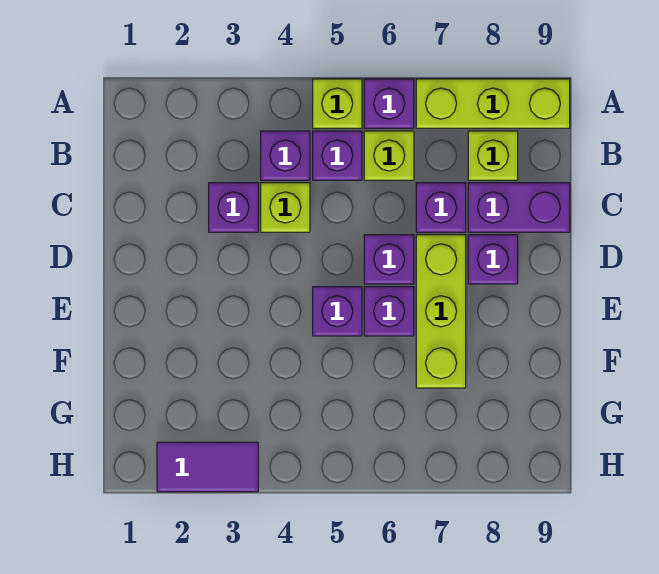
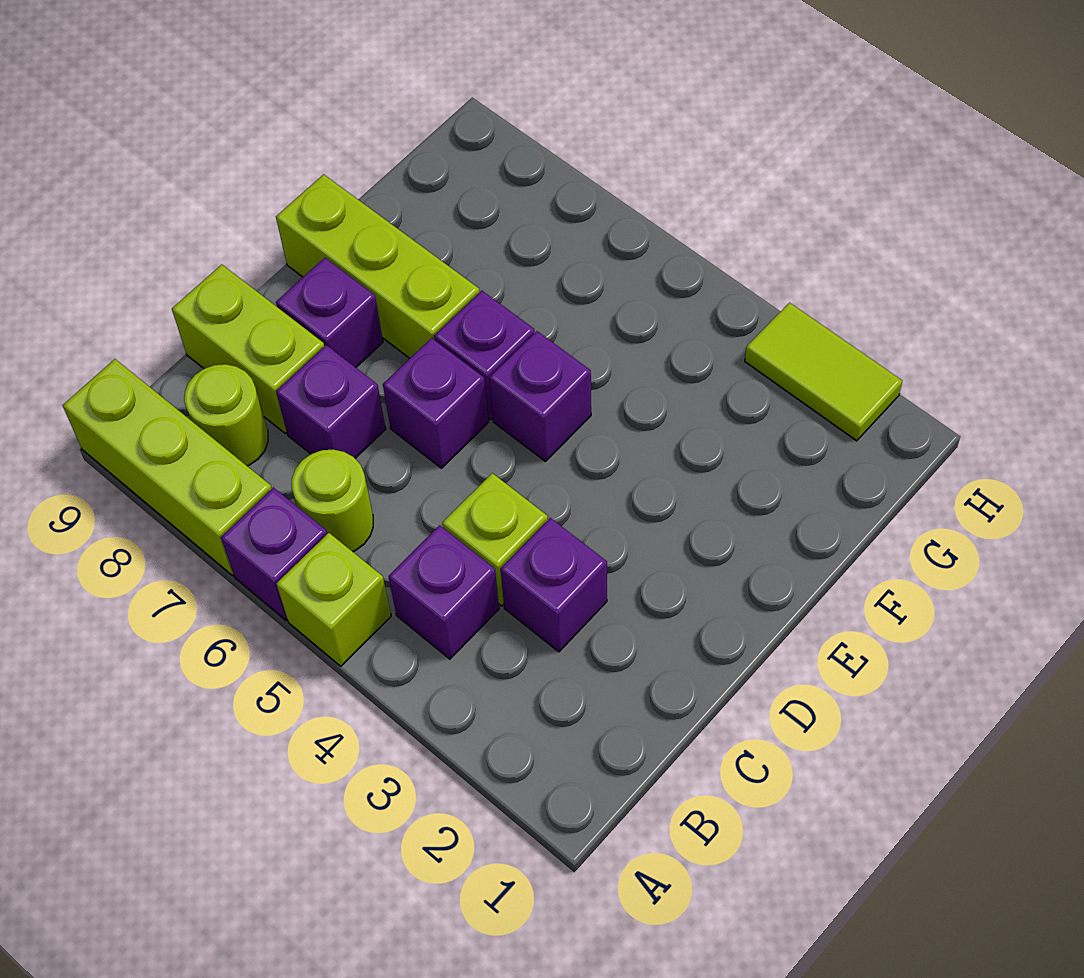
purple 1x1 brick [313,131,362,180] -> none
lime 1x1 brick [364,131,414,180] -> lime 1x1 round brick [292,450,373,552]
lime 1x1 brick [468,131,518,180] -> lime 1x1 round brick [184,364,268,466]
purple 1x2 brick [468,183,570,232] -> lime 1x2 brick [172,265,324,433]
lime 1x3 brick [416,235,466,388] -> lime 1x3 brick turned to [276,174,480,358]
purple 1x2 tile [157,442,258,492] -> lime 1x2 tile [745,303,902,441]

